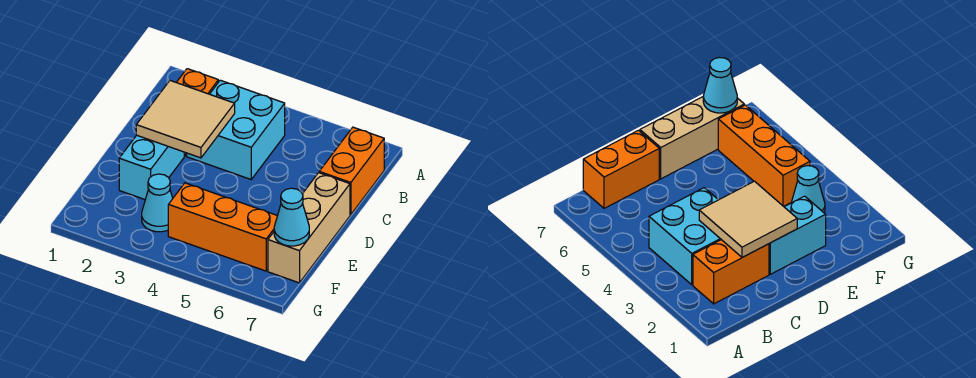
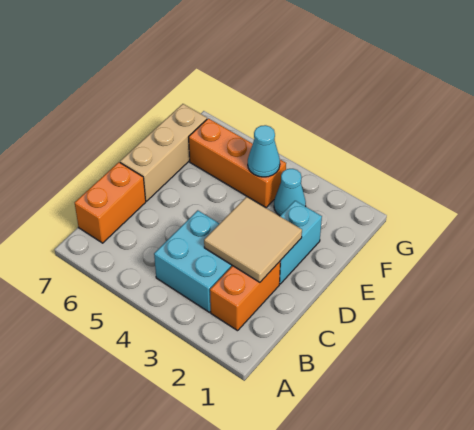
cyan 1x1 cone [274,188,309,246] -> cyan 1x1 cone moved to [248,125,280,177]

